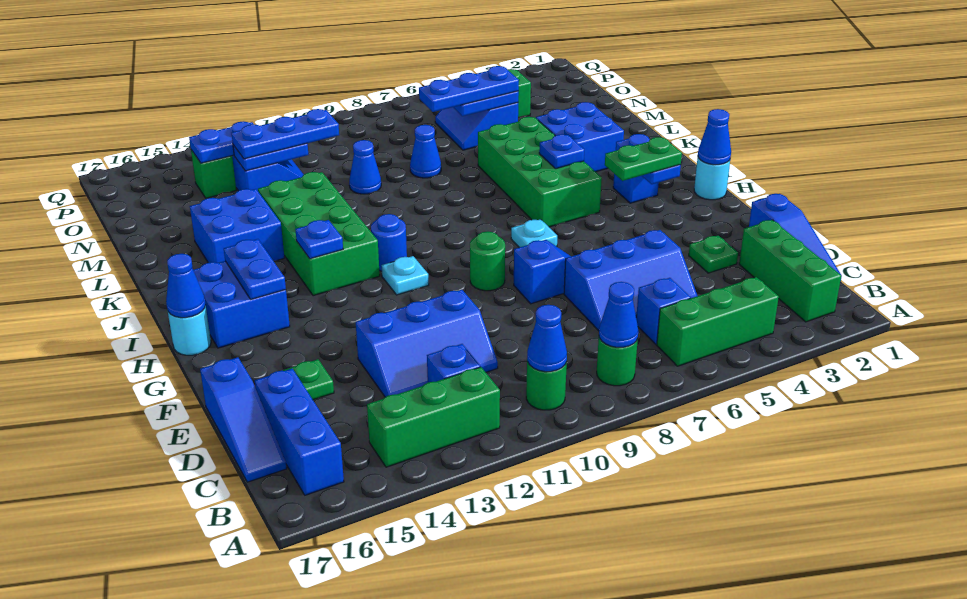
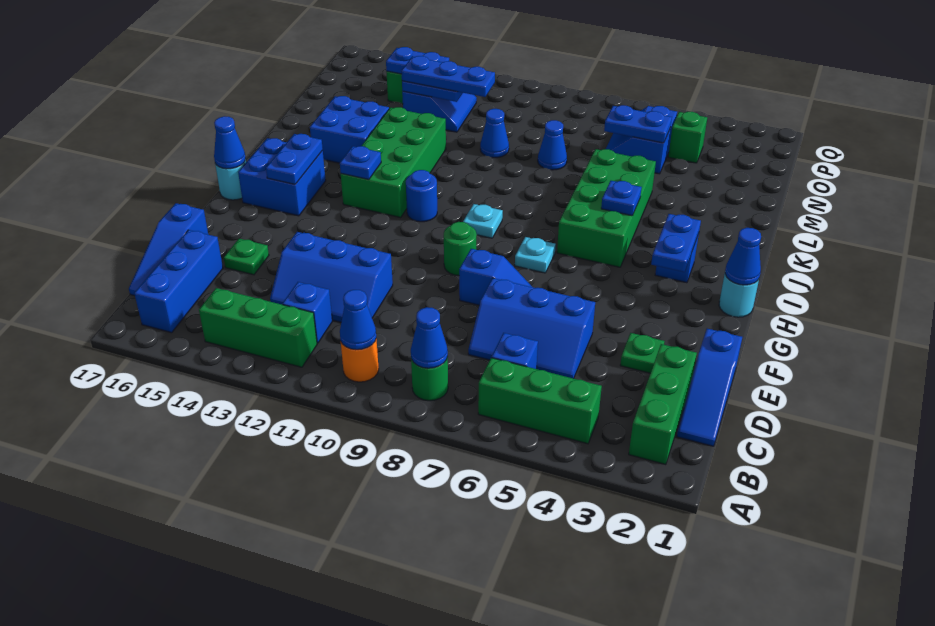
green 1x1 round brick [526,362,567,410] -> orange 1x1 round brick [341,339,379,382]
green 1x2 plate [605,137,682,181] -> none
cyan 1x1 plate [381,256,429,295] -> cyan 1x1 plate moved to [463,204,503,238]
blue 2x2 brick [536,102,624,172] -> none
blue 1x3 plate [419,66,519,112] -> none

